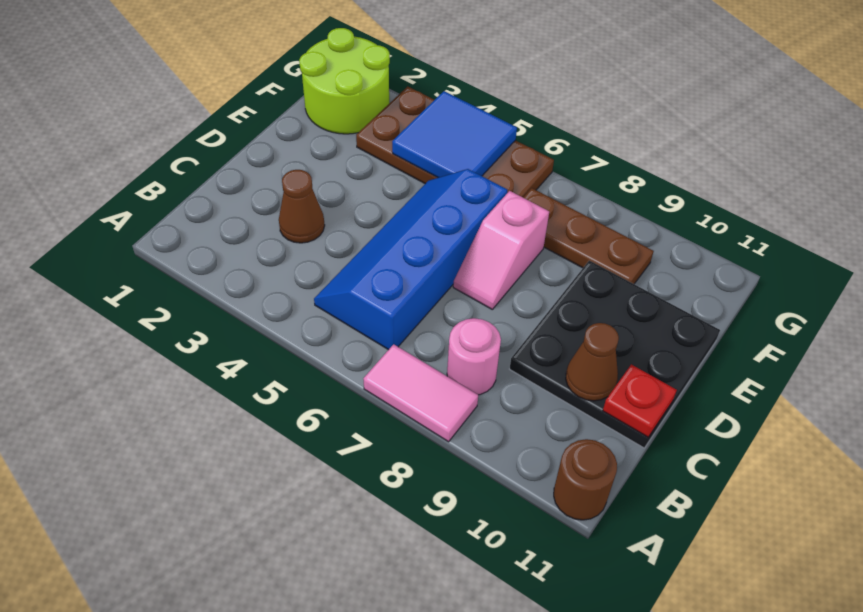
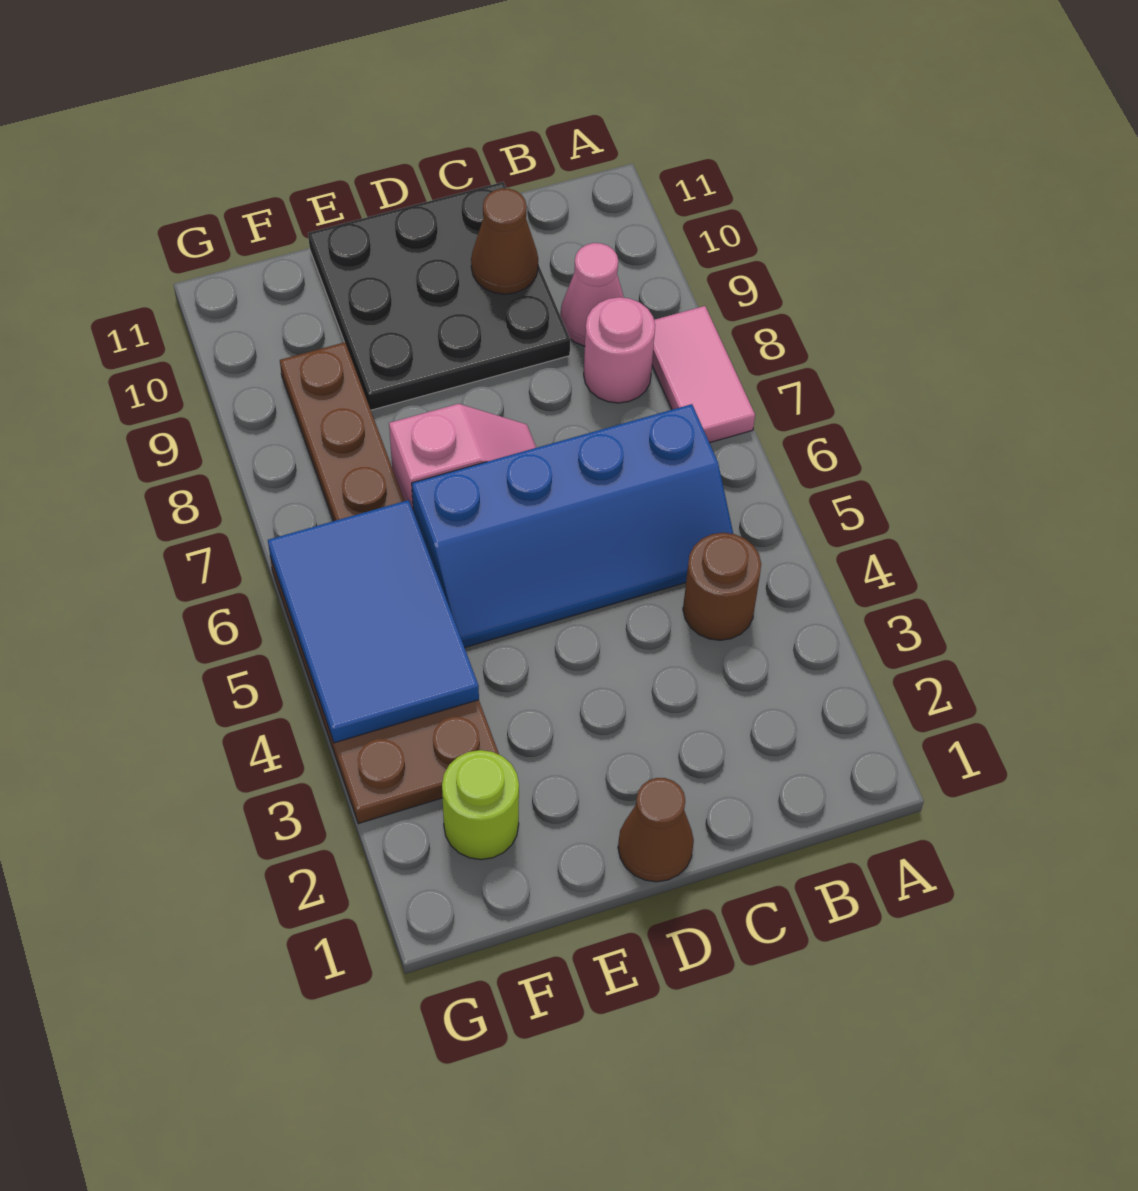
brown 1x1 round brick [554,439,617,520] -> brown 1x1 round brick moved to [683,533,761,640]
none -> pink 1x1 cone [560,243,624,346]
brown 1x1 cone [279,170,325,243] -> brown 1x1 cone moved to [618,778,694,882]
red 1x1 plate [603,364,677,437] -> none
lime 2x2 round brick [299,28,390,134] -> lime 1x1 round brick [442,750,519,860]
blue 2x2 tile [392,91,517,178] -> blue 2x3 tile [268,500,479,743]

